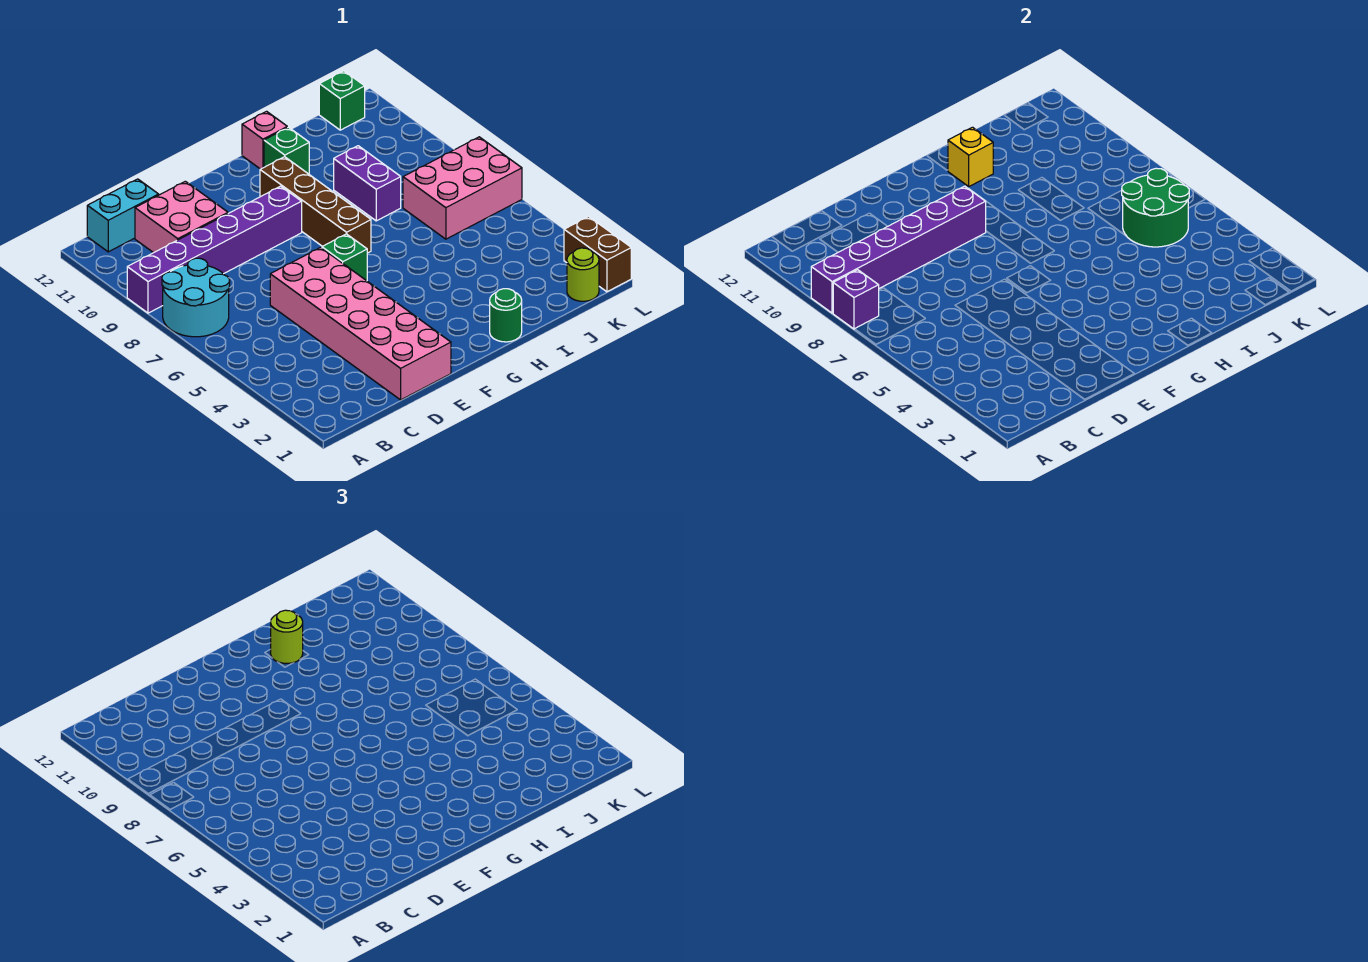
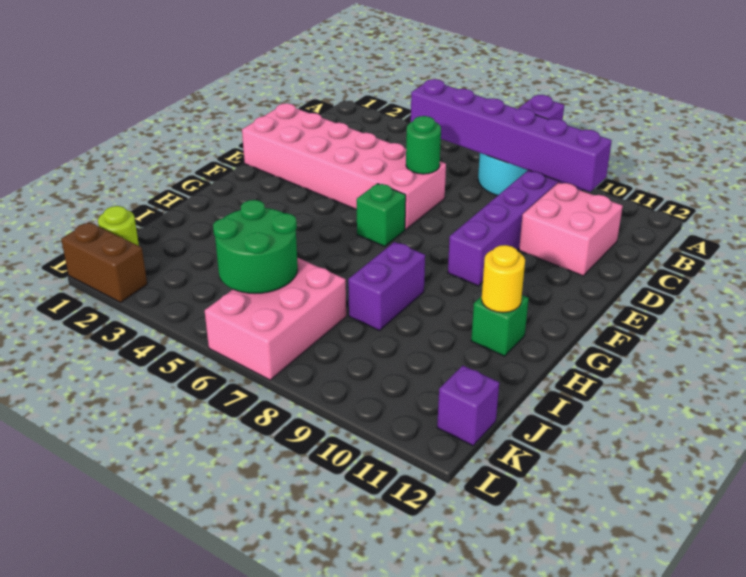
purple 1x6 brick [811,186,986,313] -> purple 1x6 brick turned to [411,79,612,192]
cyan 1x2 brick [87,179,159,252] -> none
brown 1x4 brick [260,157,371,253] -> none
green 1x1 round brick [490,289,522,342] -> green 1x1 round brick moved to [406,116,441,174]
yellow 1x1 brick [948,127,993,186] -> yellow 1x1 round brick [482,245,525,313]
lime 1x1 round brick [271,610,303,663] -> none
pink 1x1 brick [242,111,287,169] -> none
purple 1x2 brick [334,146,401,221] -> purple 1x2 brick turned to [348,242,425,331]
green 1x1 brick [319,71,365,130] -> purple 1x1 brick [437,366,499,446]

